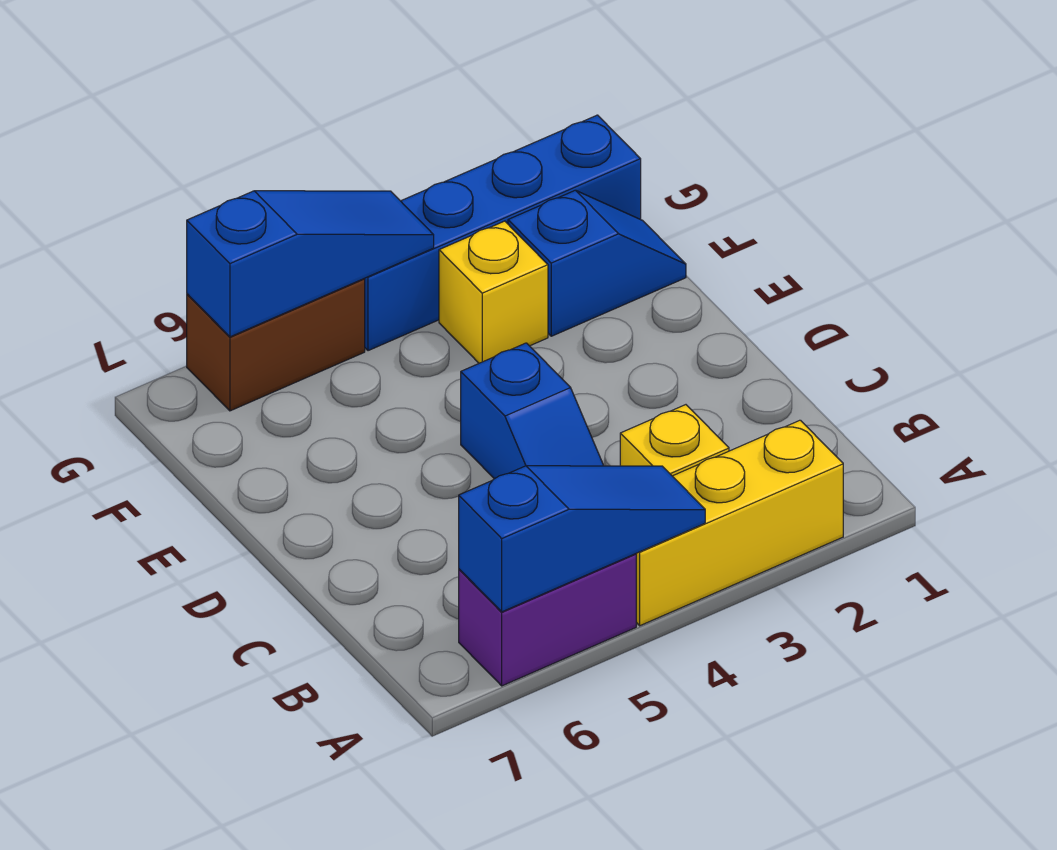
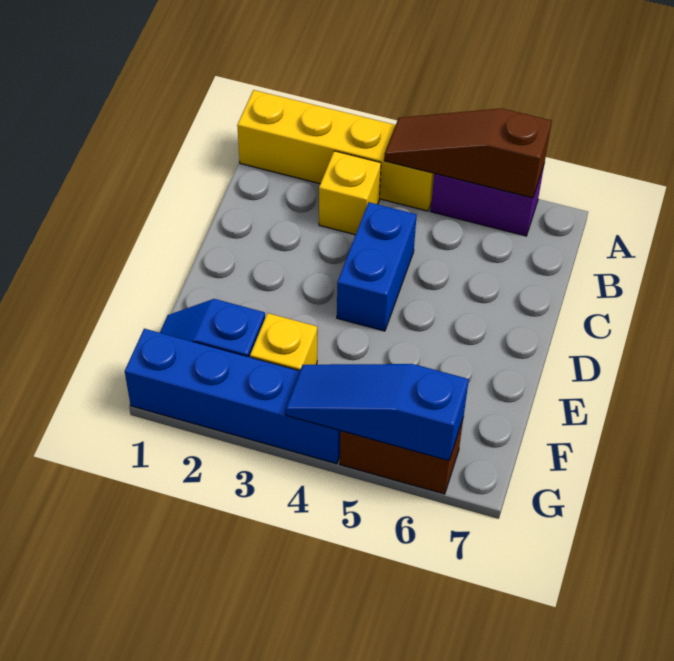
yellow 1x3 brick [636,420,843,626] -> yellow 1x4 brick [237,90,434,211]
blue 1x3 slope [459,466,705,612] -> brown 1x3 slope [384,108,552,198]
blue 1x2 slope [461,343,604,479] -> blue 1x2 brick [337,202,417,331]

